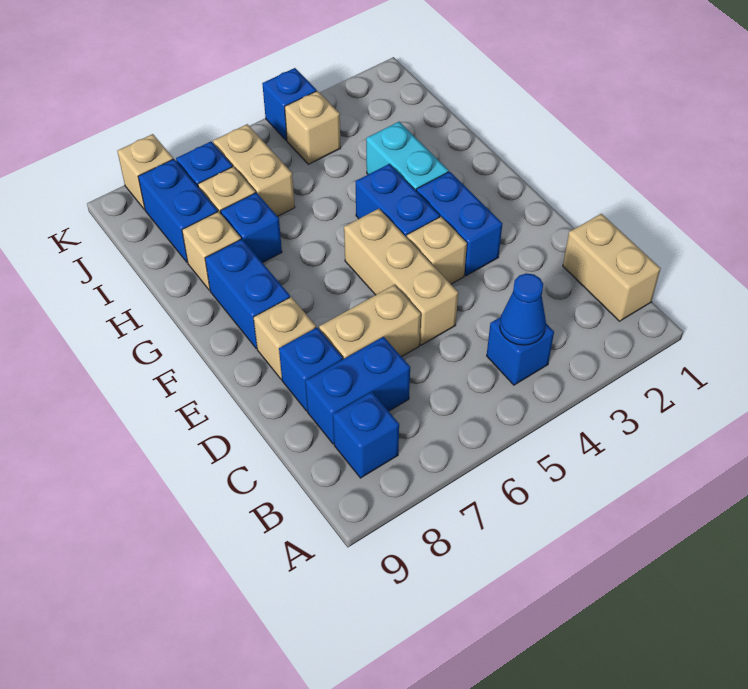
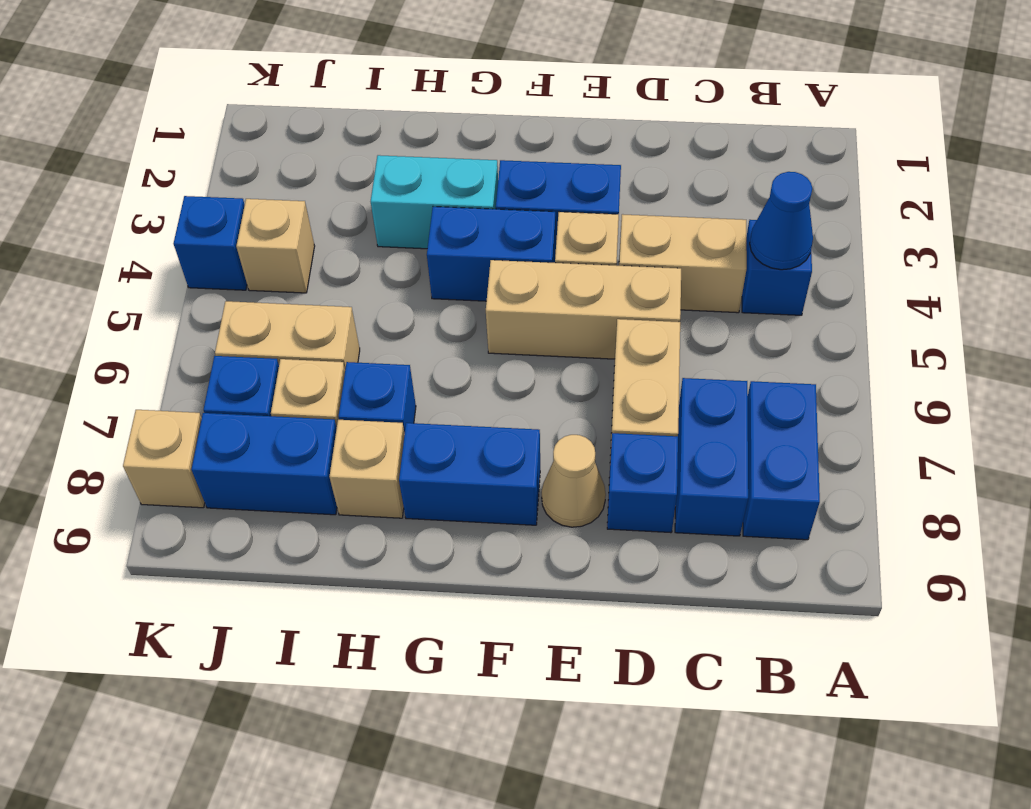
tan 1x2 brick [563,214,661,321] -> tan 1x2 brick moved to [619,214,747,313]
blue 1x1 brick [333,392,399,478] -> blue 1x2 brick [743,381,820,540]
tan 1x1 brick [254,297,316,379] -> tan 1x1 cone [542,435,606,527]

